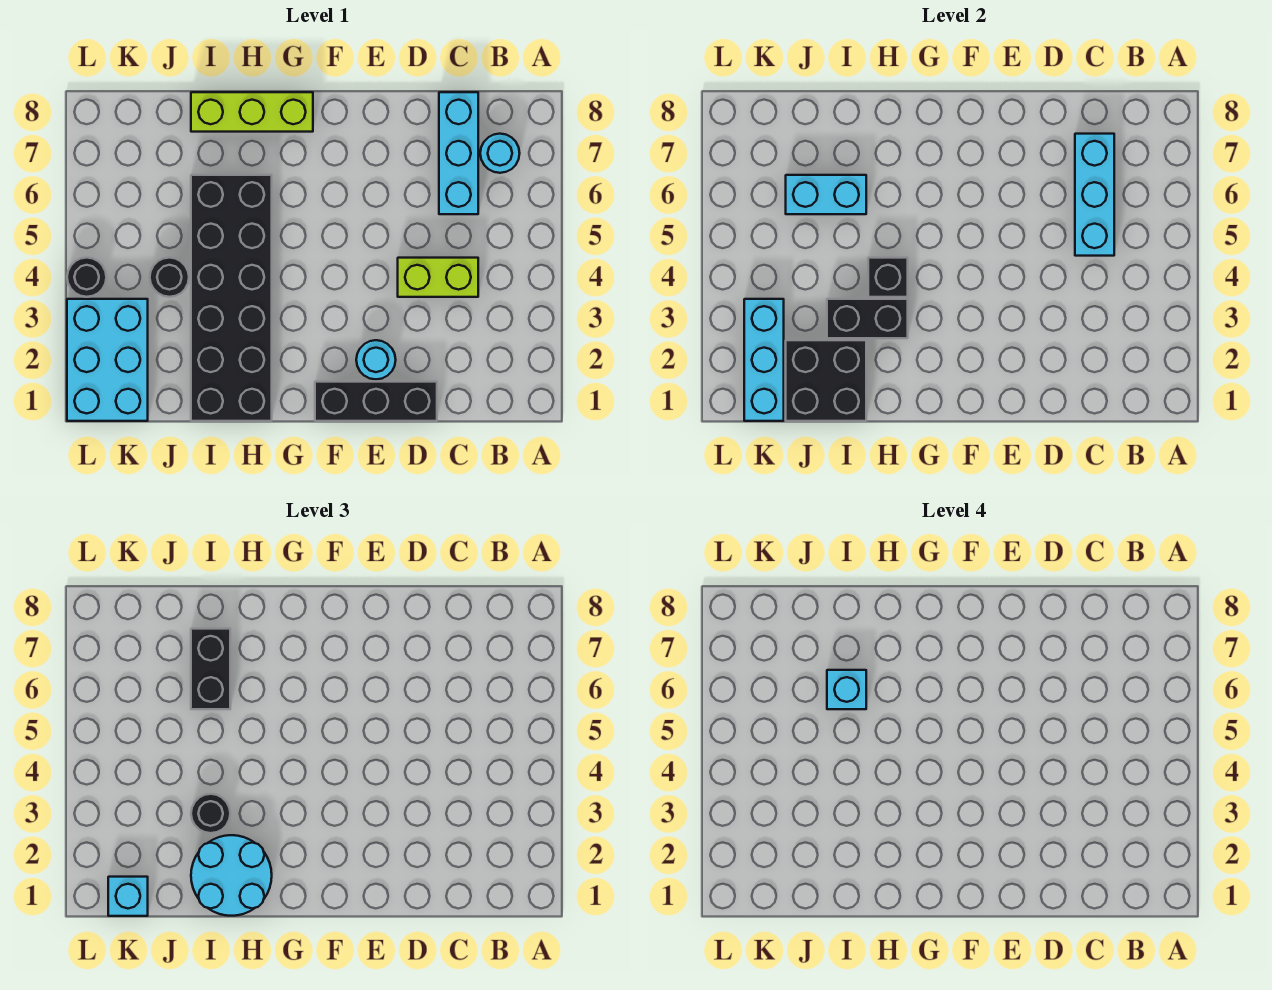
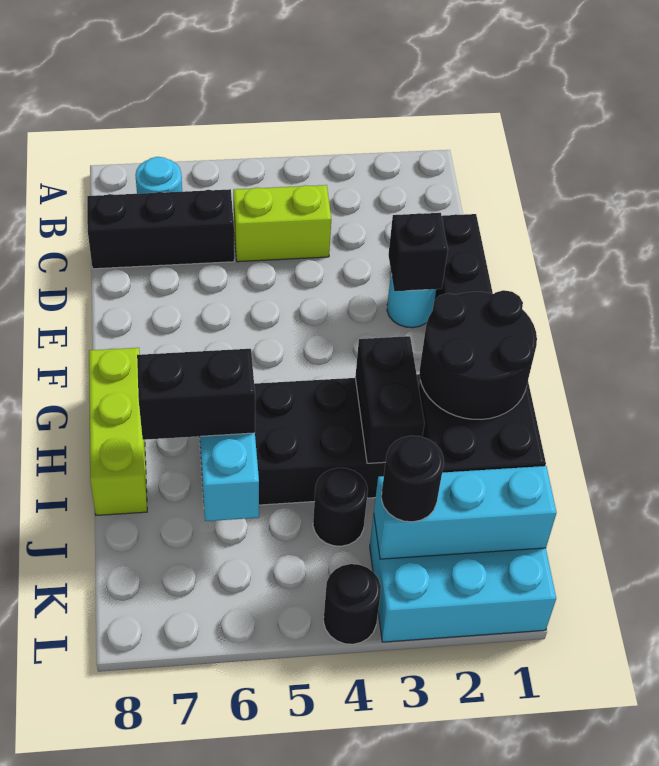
lime 1x2 brick [398,258,478,297] -> lime 1x2 brick turned to [233,185,331,262]
cyan 1x3 brick [1075,134,1114,256] -> none
cyan 1x3 brick [439,92,478,214] -> black 1x3 brick [87,189,234,269]
cyan 2x2 round brick [191,835,272,916] -> black 2x2 round brick [420,290,537,419]
black 1x1 brick [868,258,908,297] -> black 1x1 brick moved to [388,213,448,291]
black 1x1 round brick [191,794,230,833] -> black 1x1 round brick moved to [381,436,444,522]
cyan 1x1 brick [827,670,866,709] -> none
cyan 1x1 brick [108,877,148,916] -> none

